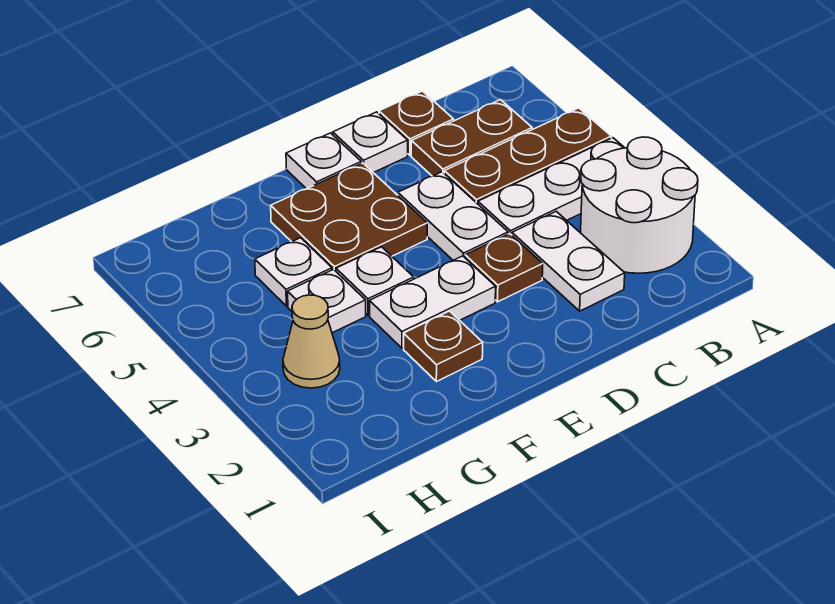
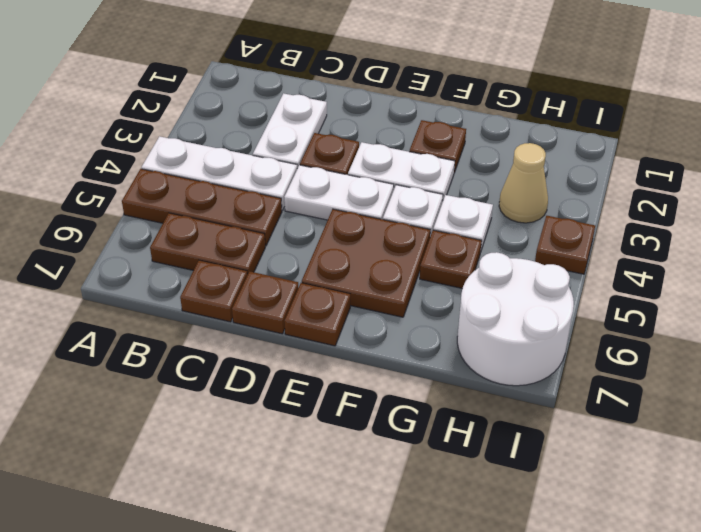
white 2x2 round brick [581,137,698,273] -> white 2x2 round brick moved to [457,252,574,386]
white 1x2 plate [398,172,508,260] -> white 1x2 plate turned to [284,165,394,220]
white 1x1 plate [333,112,408,173] -> brown 1x1 plate [232,272,299,334]
white 1x1 plate [286,133,361,189] -> brown 1x1 plate [284,283,350,346]
white 1x1 plate [255,238,332,306] -> brown 1x1 plate [420,230,482,288]
none -> brown 1x1 plate [535,216,595,274]

